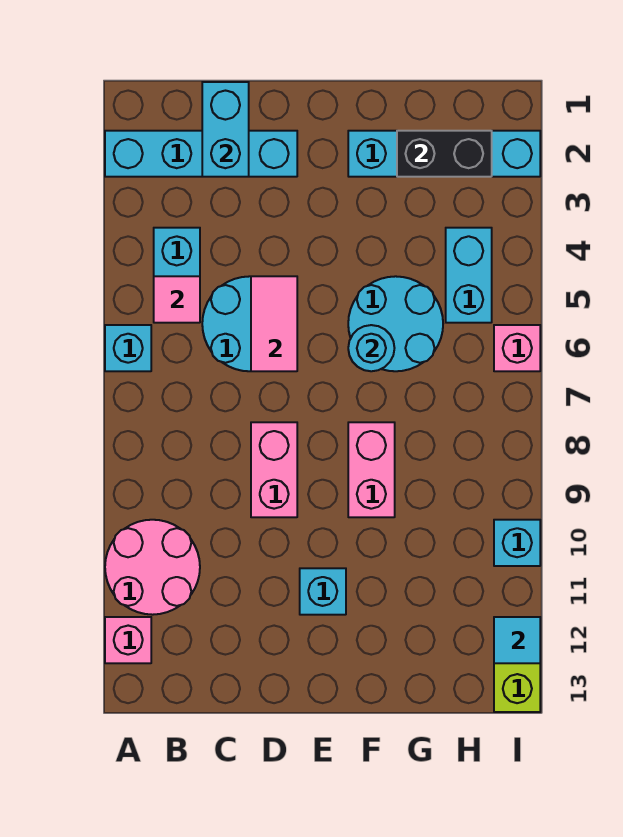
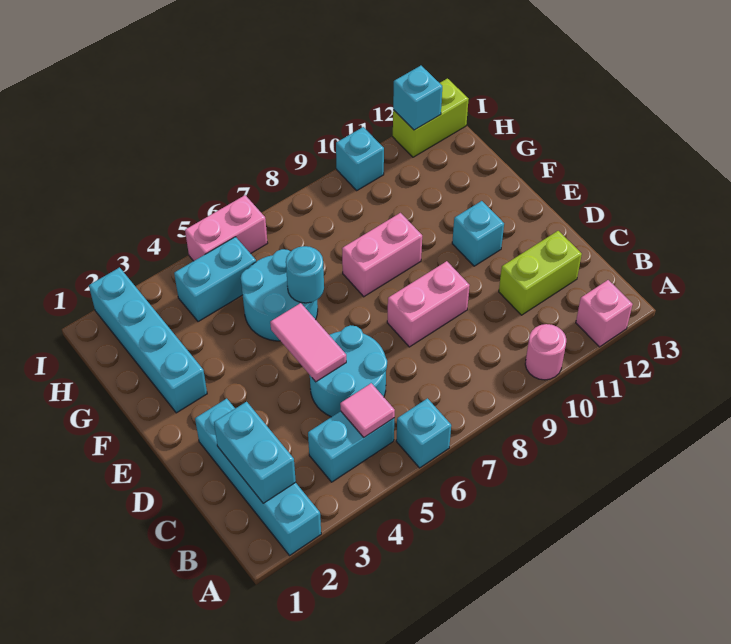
pink 2x2 round brick [105,520,200,615] -> pink 1x1 round brick [525,324,566,380]
cyan 1x2 brick [202,82,249,177] -> cyan 1x2 brick turned to [214,402,296,503]
none -> lime 1x2 brick [499,231,582,315]
pink 1x2 tile [251,276,297,371] -> pink 1x2 tile turned to [270,303,346,382]
black 1x2 brick [397,131,492,177] -> none
pink 1x1 brick [494,325,540,371] -> pink 1x2 brick [185,195,268,261]
cyan 1x1 tile [494,617,540,663] -> cyan 1x1 brick [393,66,442,130]

